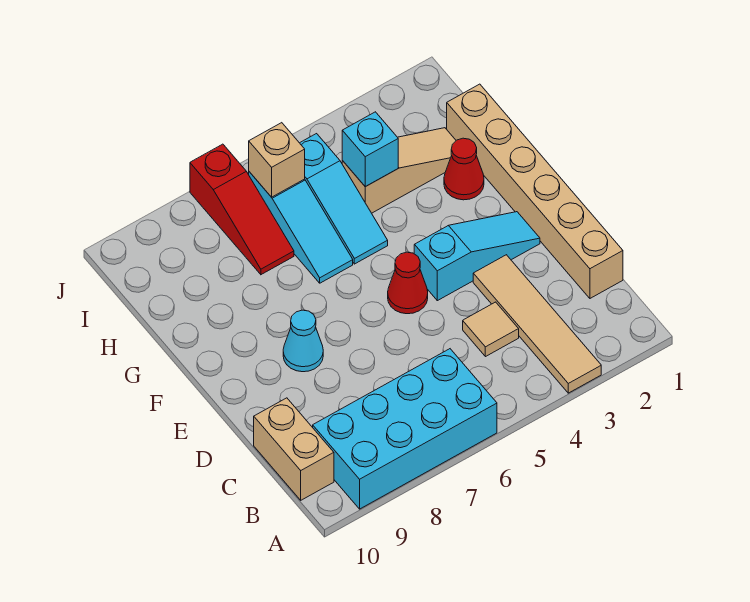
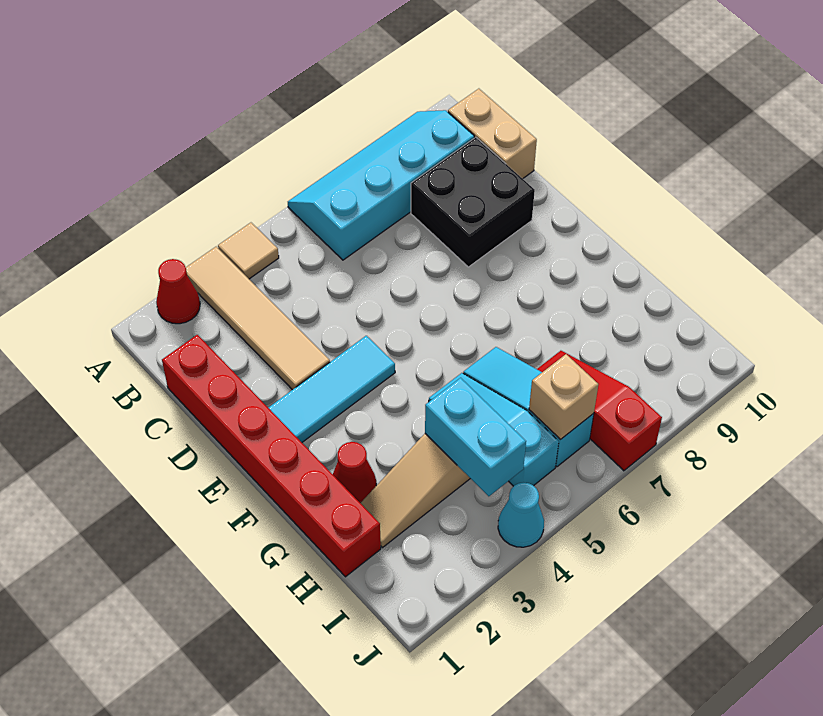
cyan 2x4 brick [313,349,497,509] -> cyan 2x4 slope [288,110,474,260]
tan 1x6 brick [447,84,623,298] -> red 1x6 brick [162,335,381,577]
tan 1x1 tile [463,302,519,357] -> tan 1x1 tile moved to [218,223,279,279]
none -> black 2x2 brick [411,137,535,267]
cyan 1x3 slope [414,212,540,301] -> cyan 1x3 tile [268,336,395,442]
red 1x1 cone [388,252,428,314] -> red 1x1 cone moved to [156,259,200,324]
cyan 1x1 cone [283,310,323,372] -> cyan 1x1 cone moved to [498,482,544,547]
cyan 1x1 brick [342,112,398,187] -> cyan 1x2 brick [425,378,526,496]

